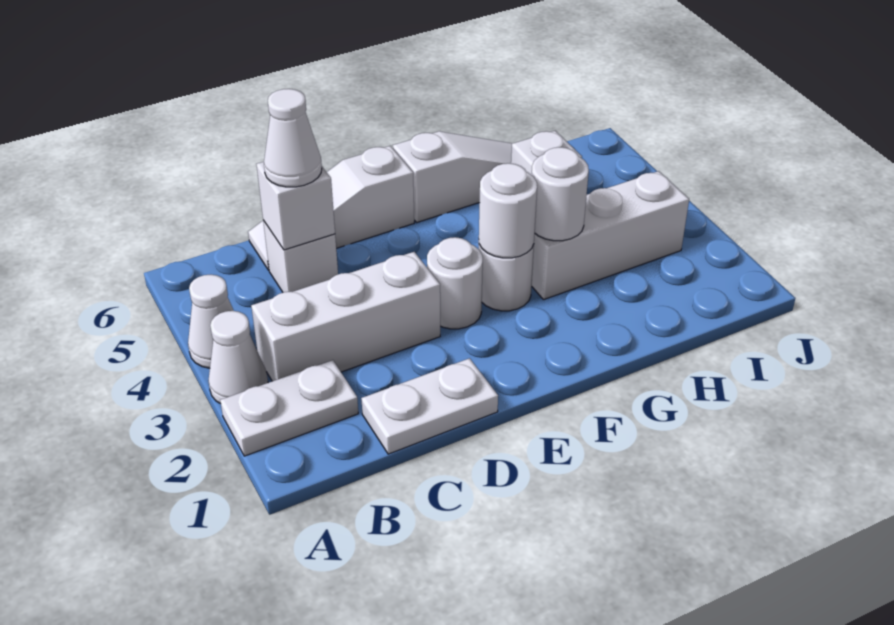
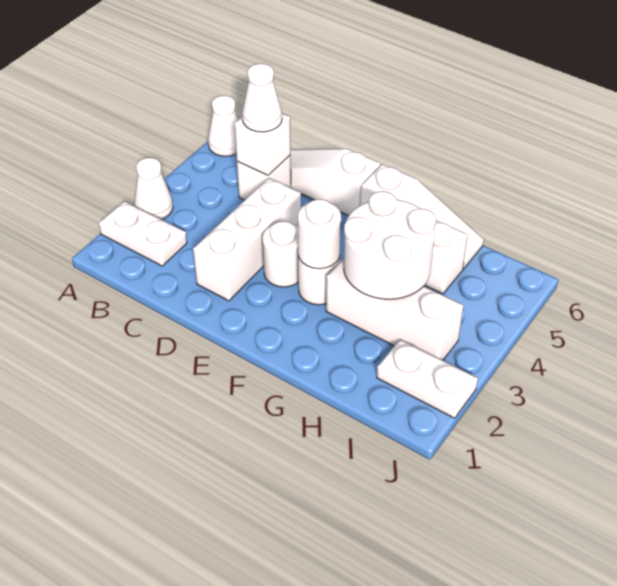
white 1x1 cone [188,275,234,368] -> white 1x1 cone moved to [208,96,238,156]
white 1x3 brick [251,252,440,381] -> white 1x3 brick turned to [193,178,301,301]
white 1x2 plate [361,358,498,454] -> white 1x2 plate moved to [377,339,478,418]
white 1x1 round brick [532,147,589,241] -> white 2x2 round brick [344,191,436,299]

